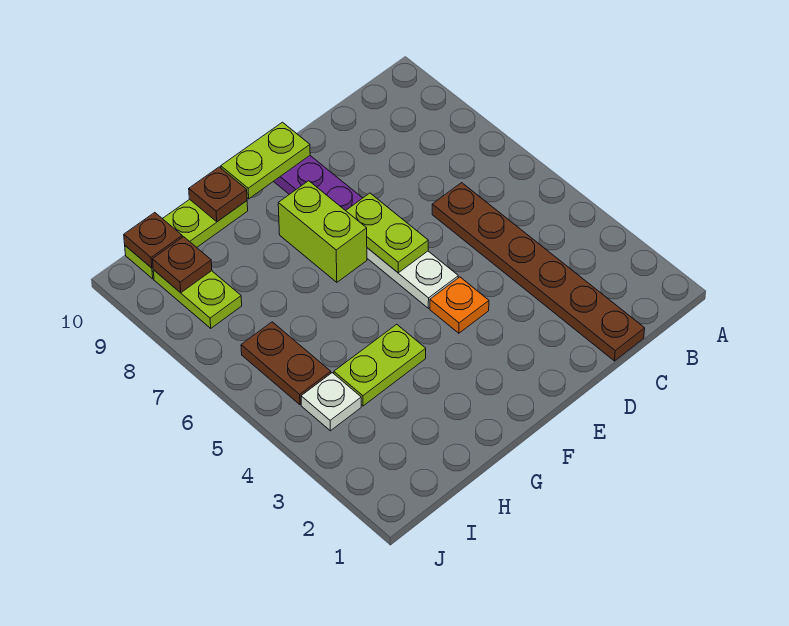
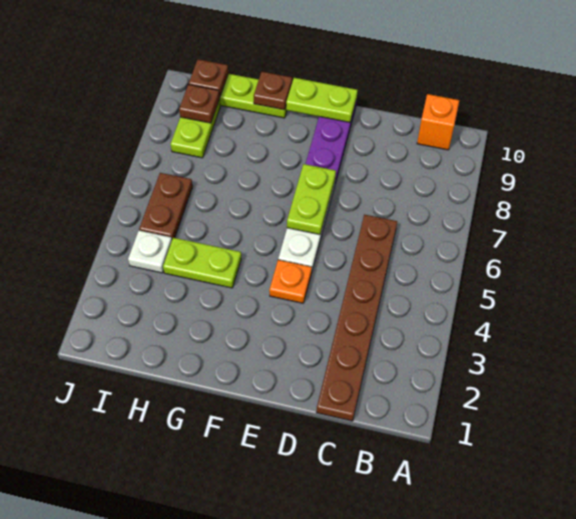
none -> orange 1x1 brick [417,94,459,150]
lime 1x2 brick [278,181,367,282] -> none

